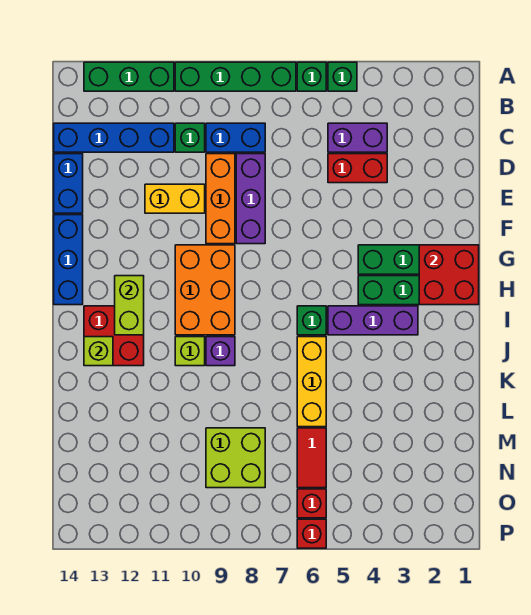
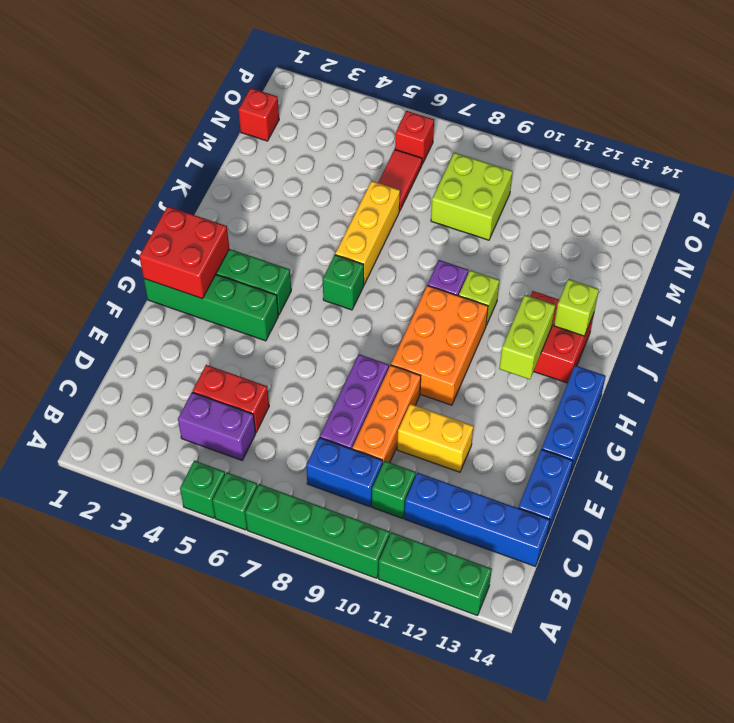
purple 1x3 brick [328,306,418,335] -> none
red 1x1 brick [297,519,326,548] -> red 1x1 brick moved to [239,88,279,141]

